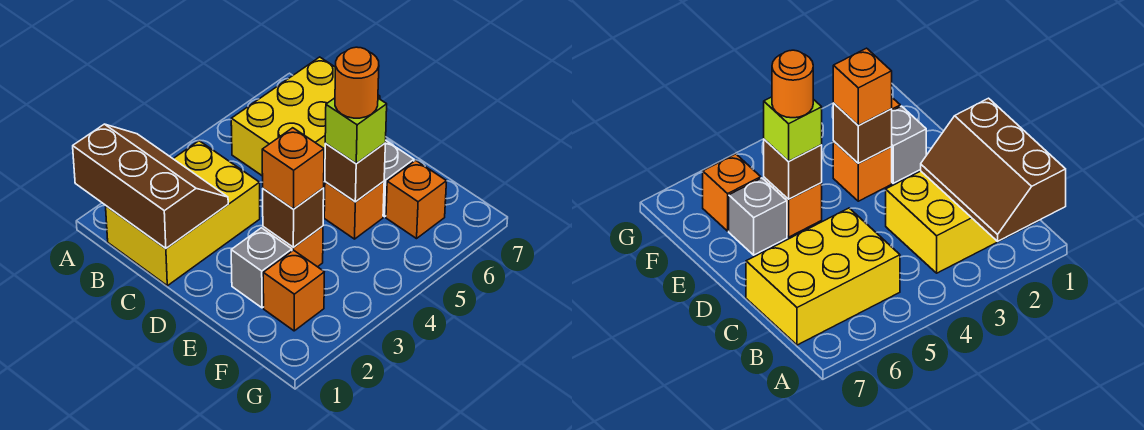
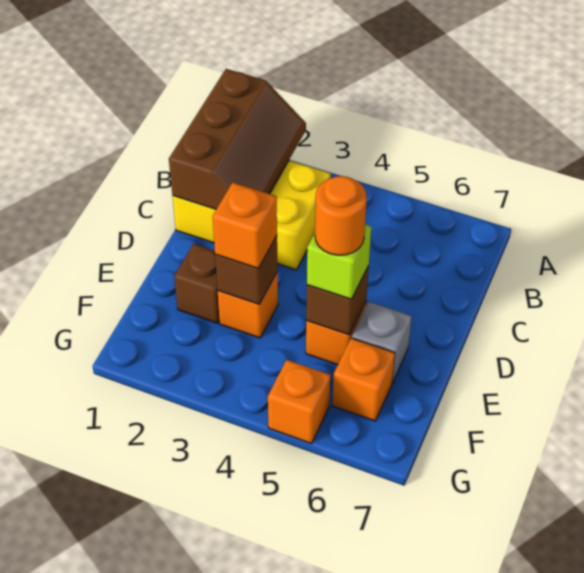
yellow 2x3 brick [231,57,380,176] -> none
grey 1x1 brick [231,228,292,308] -> brown 1x1 brick [174,244,220,323]
orange 1x1 brick [263,250,324,331] -> orange 1x1 brick moved to [268,360,330,444]

